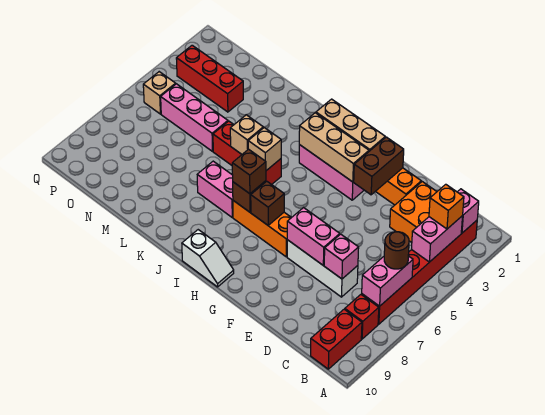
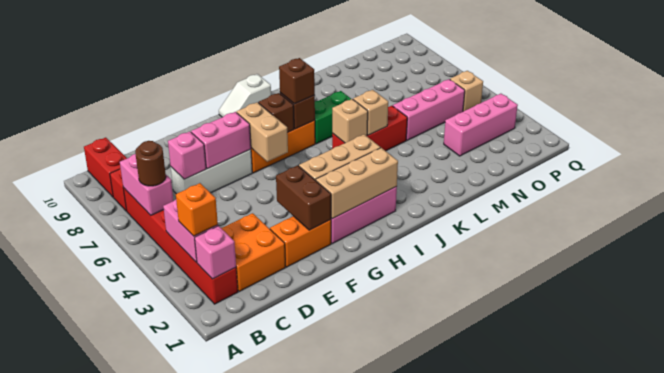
none -> tan 1x2 brick [237,102,288,162]
pink 1x2 brick [197,161,233,217] -> green 1x2 brick [315,91,351,144]
red 1x3 brick [176,45,243,112] -> pink 1x3 brick [444,94,518,156]

